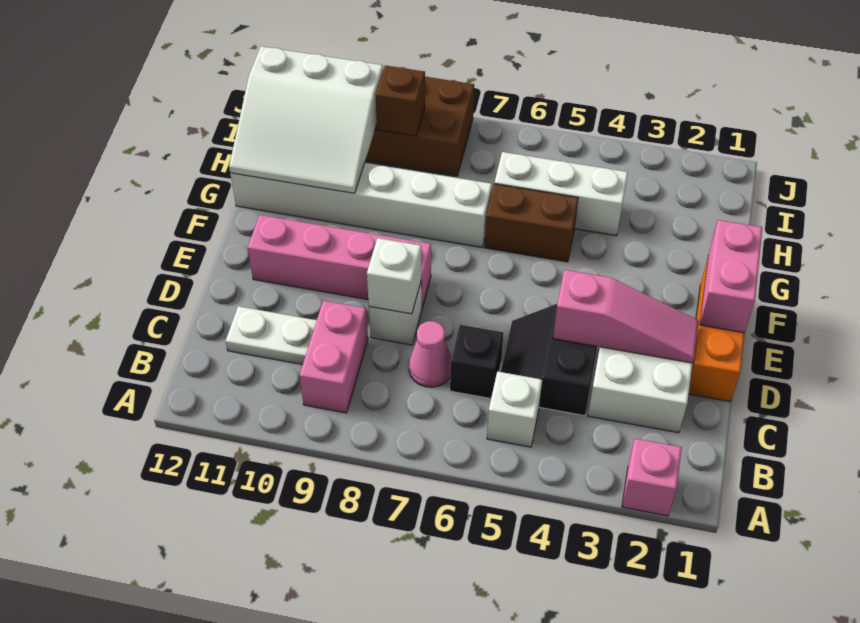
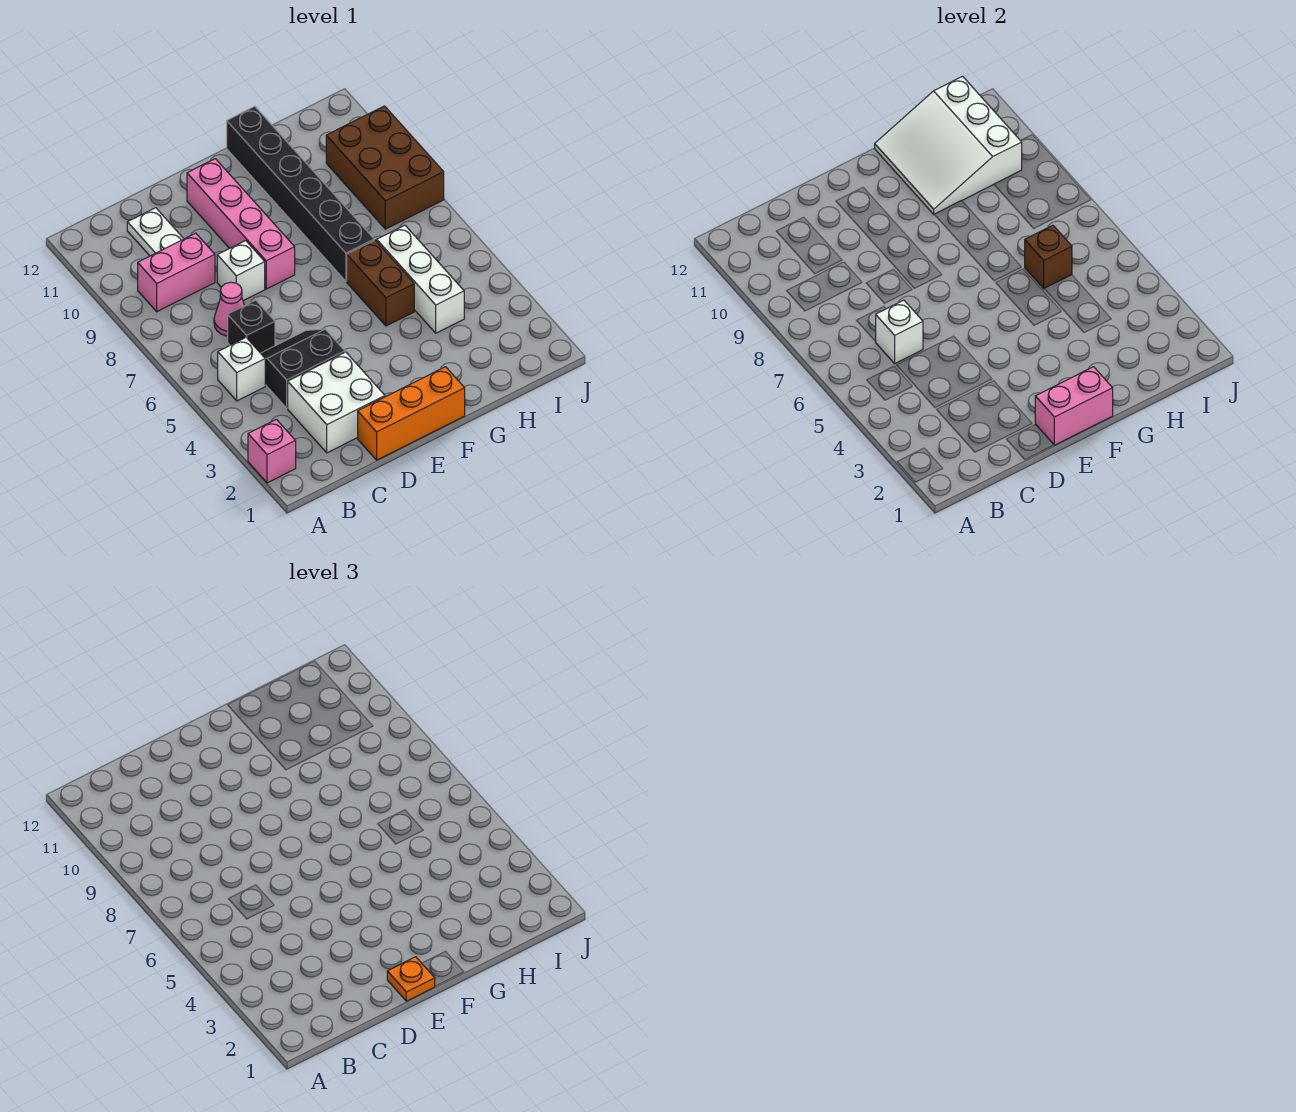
pink 1x3 slope [553,270,699,363] -> none
white 1x1 brick [367,238,421,314] -> white 1x1 brick moved to [875,300,923,363]
none -> orange 1x1 plate [387,957,435,1001]
white 1x6 brick [230,163,492,247] -> black 1x6 brick [227,106,374,281]
brown 1x1 brick [376,65,425,136] -> brown 1x1 brick moved to [1025,225,1072,289]

